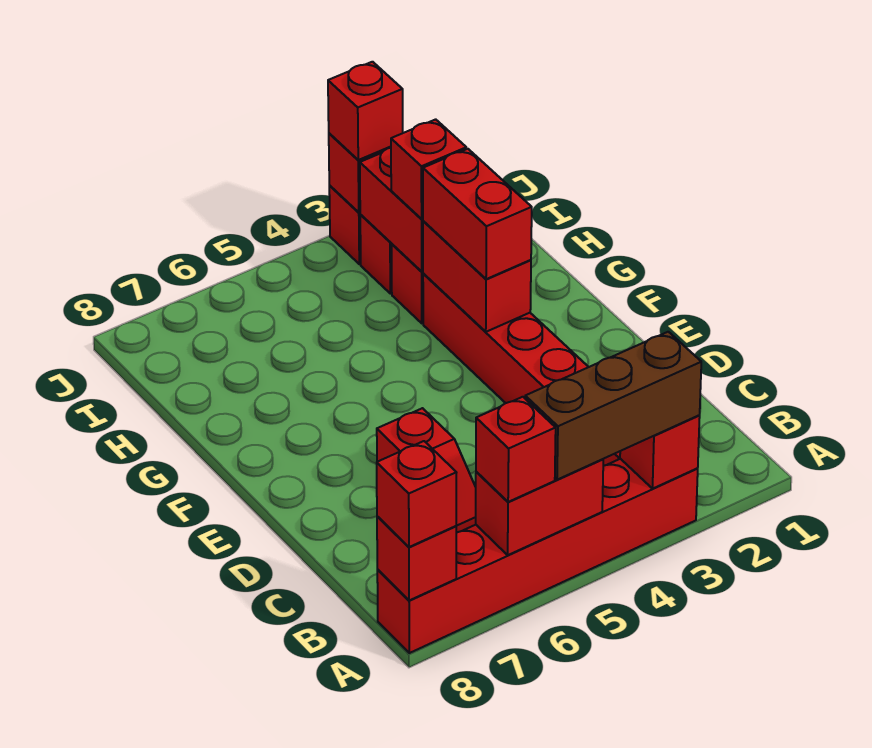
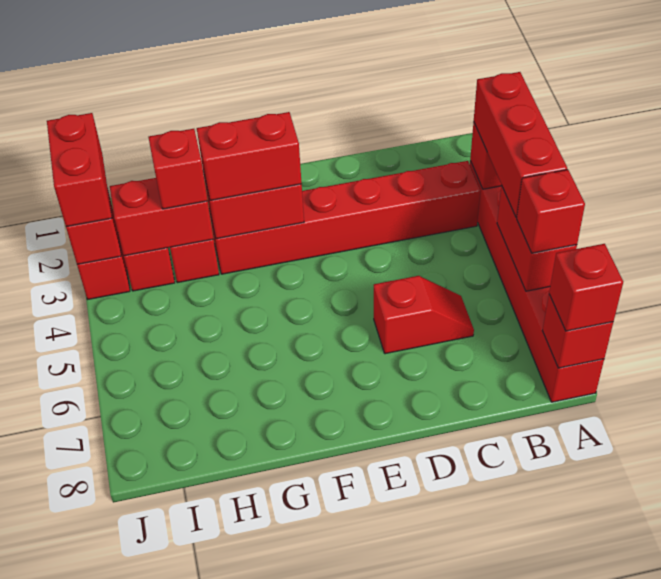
brown 1x3 brick [525,332,701,480] -> red 1x3 brick [474,72,567,217]
red 1x1 brick [328,62,403,160] -> red 1x2 brick [47,113,112,227]

